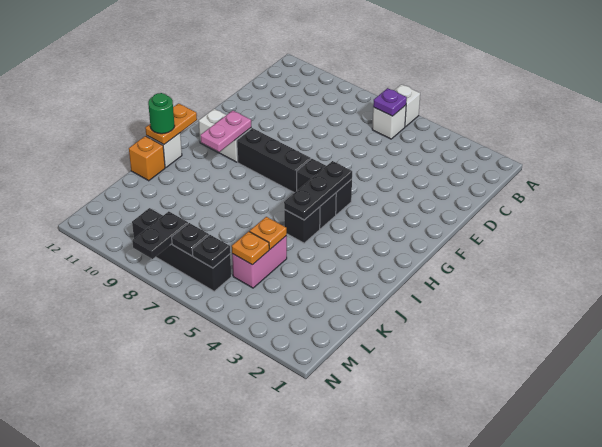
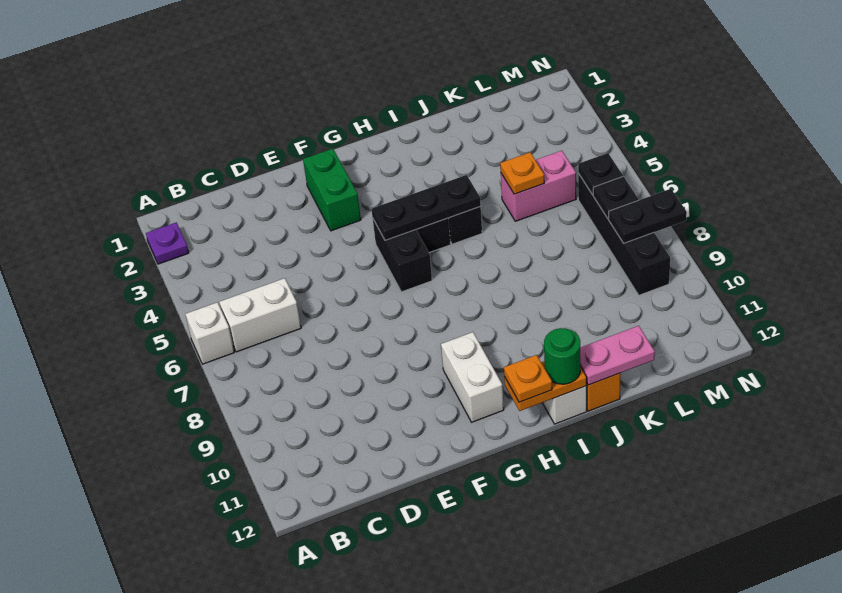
white 1x1 brick [372,105,406,139] -> white 1x2 brick [219,278,301,352]
purple 1x1 plate [373,88,407,116] -> purple 1x1 plate moved to [146,223,189,264]
none -> green 1x2 brick [303,149,361,231]
black 1x3 brick [237,128,311,193] -> none
pink 1x2 plate [201,111,251,152] -> pink 1x2 plate moved to [580,326,655,385]
orange 1x1 plate [232,232,269,265] -> orange 1x1 plate moved to [504,355,552,402]

